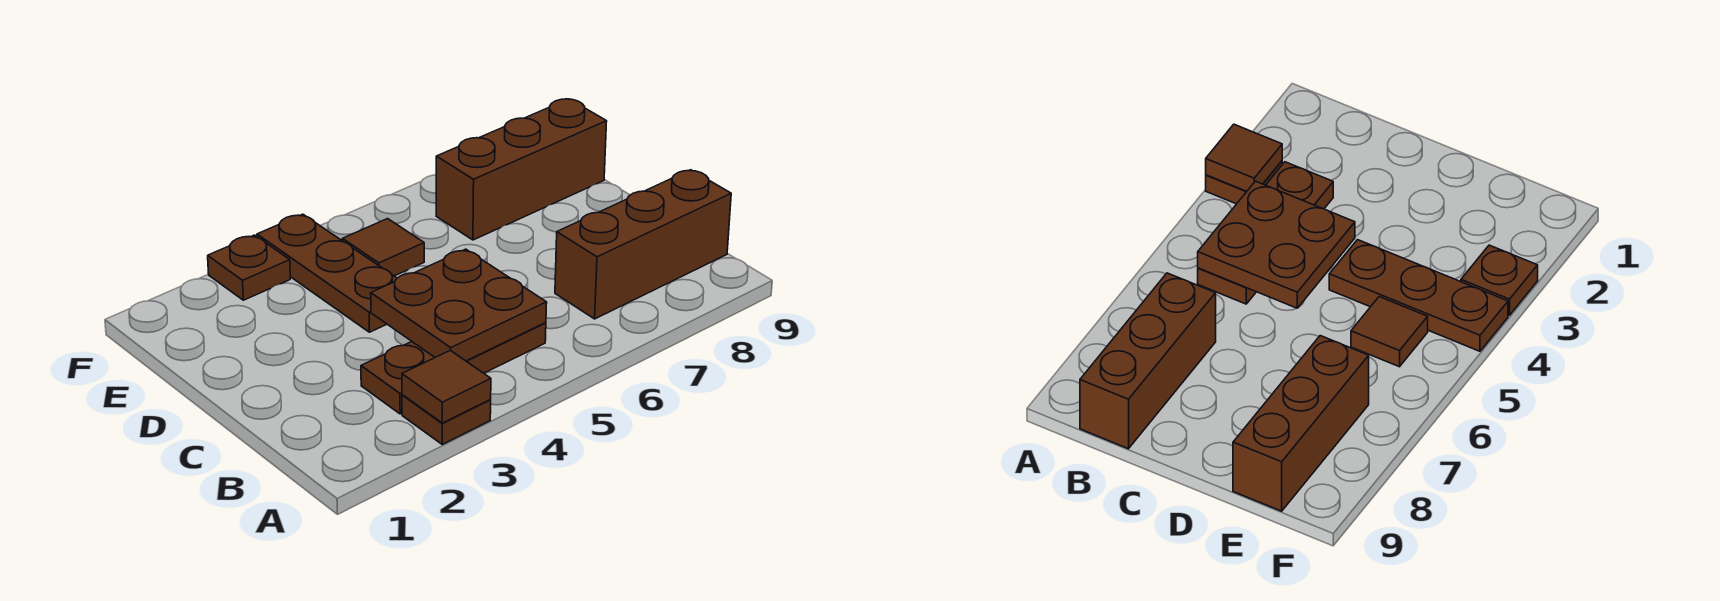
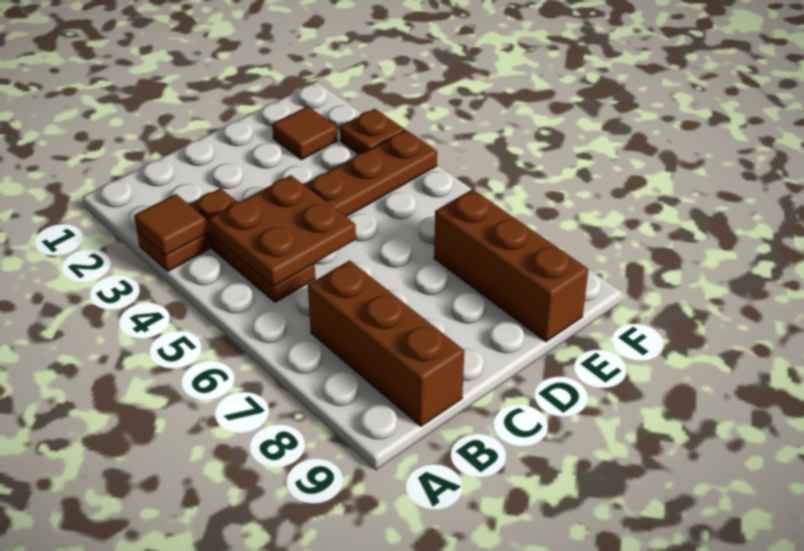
brown 1x1 tile [343,219,424,276] -> brown 1x1 tile moved to [272,106,337,160]

